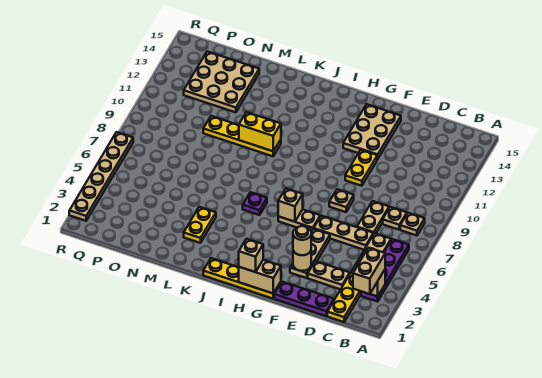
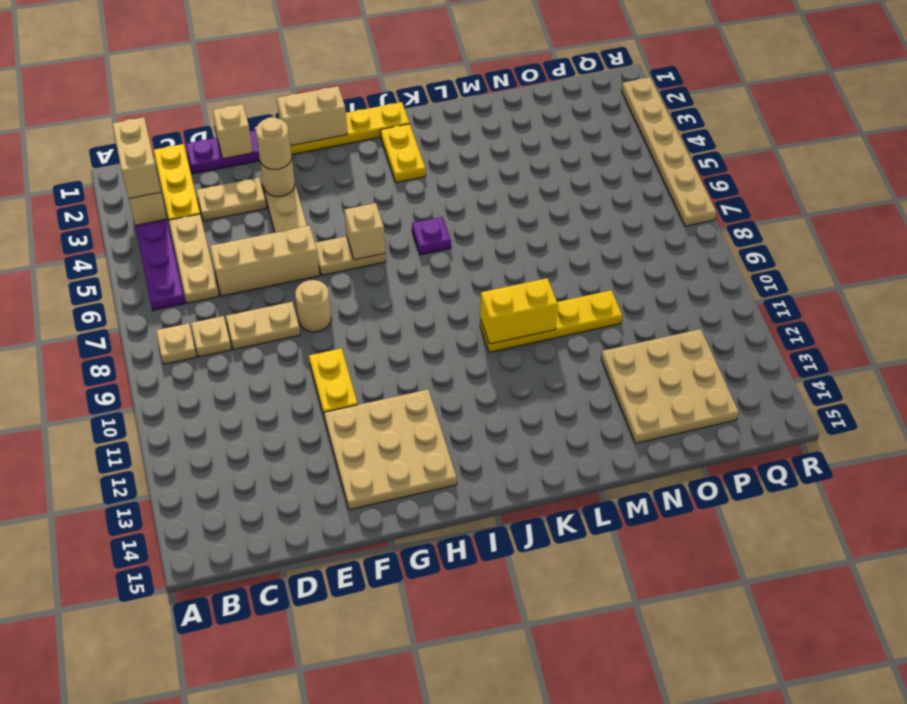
tan 1x3 plate [314,216,373,250] -> tan 1x3 brick [210,226,320,296]
tan 1x2 plate [357,201,389,234] -> tan 1x2 plate turned to [226,302,300,349]
tan 1x1 plate [329,189,354,212] -> tan 1x1 round brick [295,280,331,332]
tan 2x3 plate [343,104,401,159] -> tan 3x3 plate [324,390,457,510]
tan 1x1 brick [239,239,263,272] -> tan 1x1 brick moved to [213,104,253,159]
yellow 1x2 plate [184,207,216,243] -> yellow 1x2 plate moved to [381,124,426,183]

